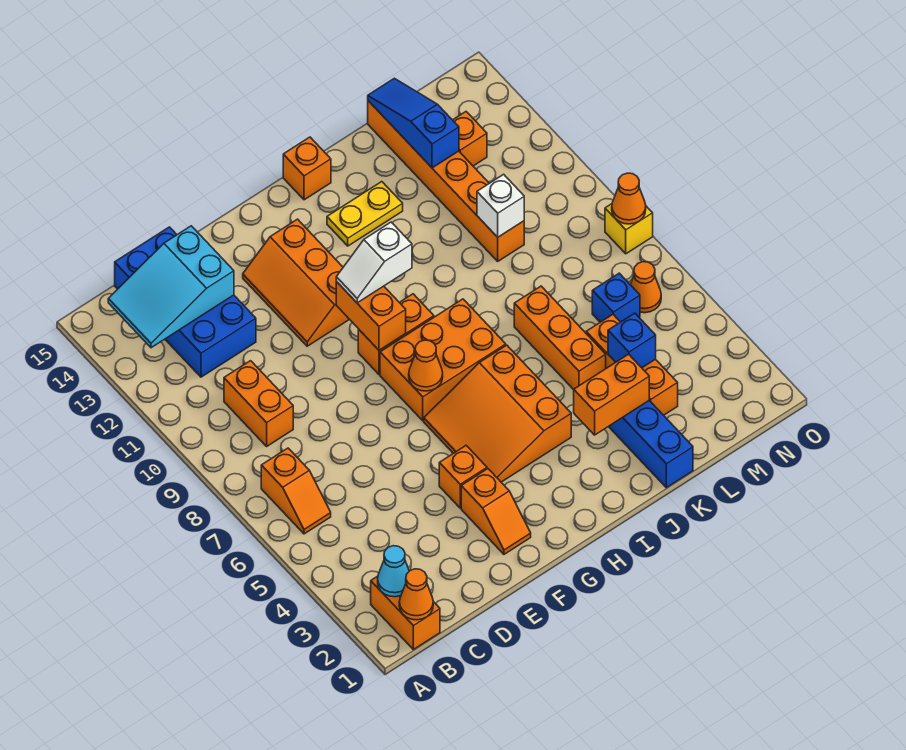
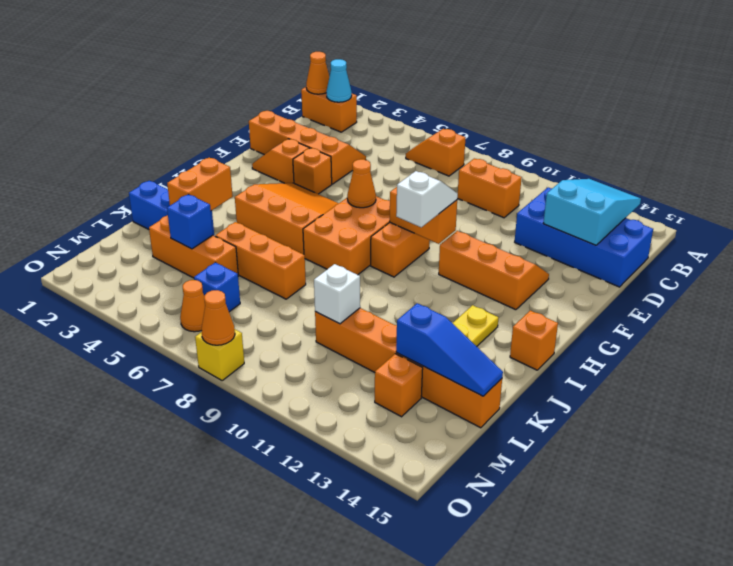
none -> orange 2x4 slope [249,111,366,184]

